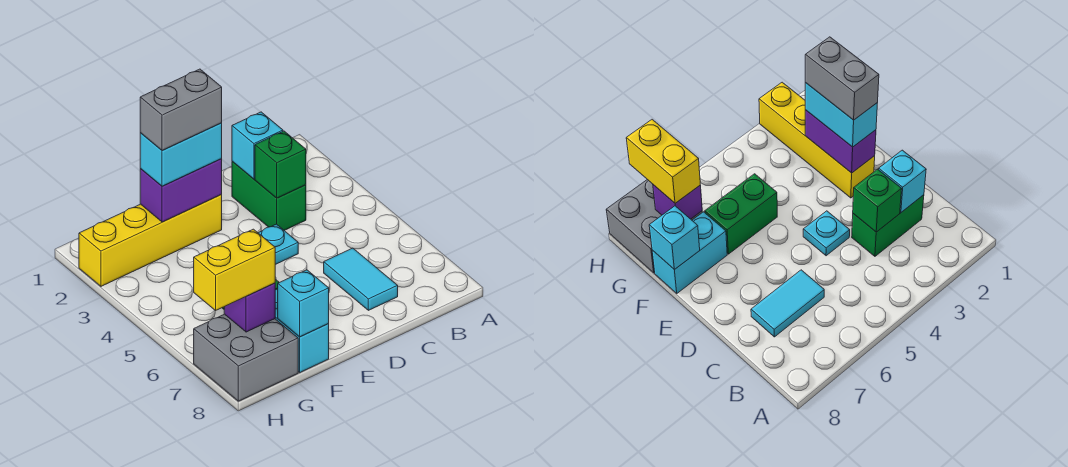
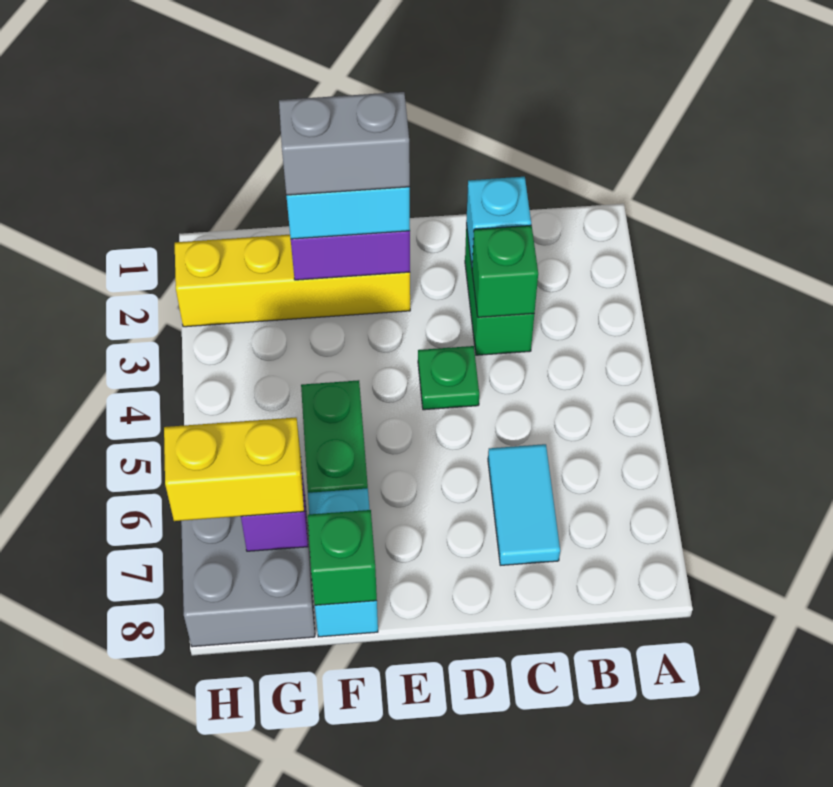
cyan 1x1 plate [258,224,298,265] -> green 1x1 plate [418,346,479,410]
cyan 1x1 brick [278,270,329,337] -> green 1x1 brick [308,510,377,605]

